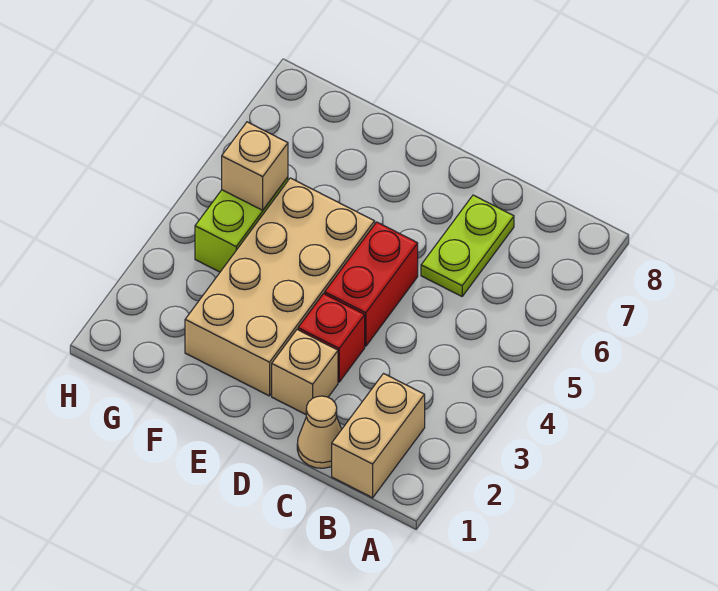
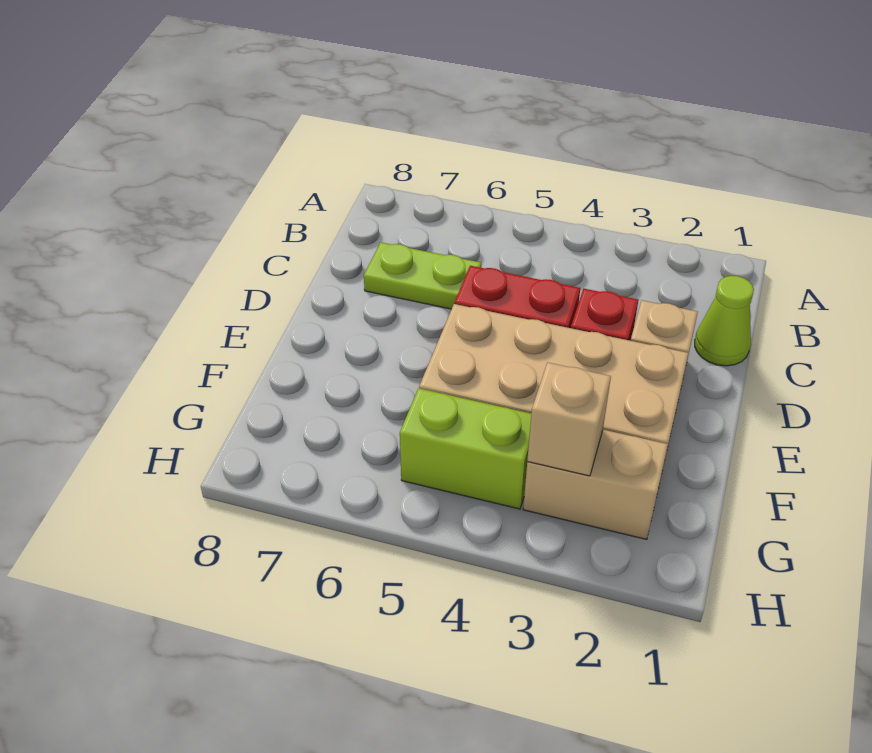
tan 1x2 brick [332,374,425,498] -> tan 1x2 brick moved to [523,430,668,539]
tan 1x1 cone [297,396,342,468] -> lime 1x1 cone [695,276,754,366]
tan 1x1 brick [222,122,288,210] -> tan 1x1 brick moved to [527,362,611,476]

